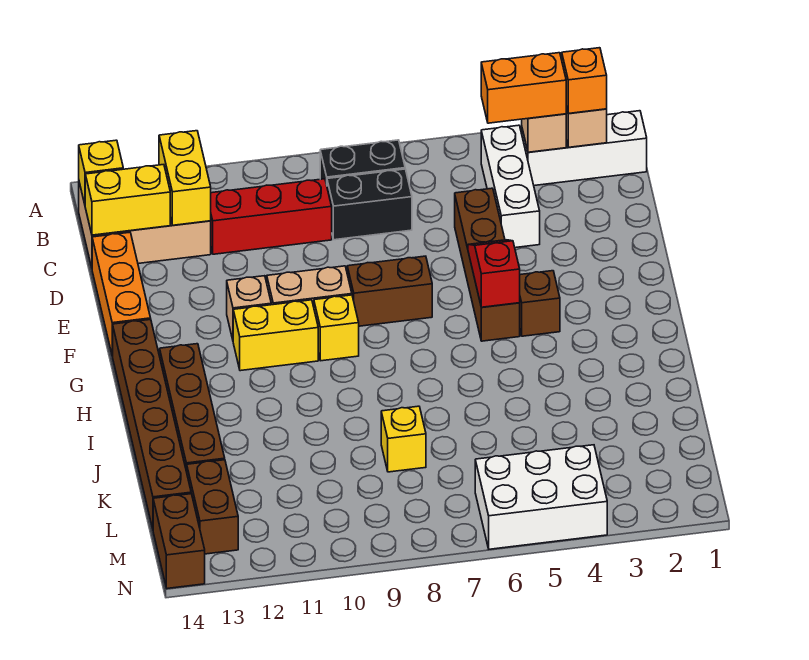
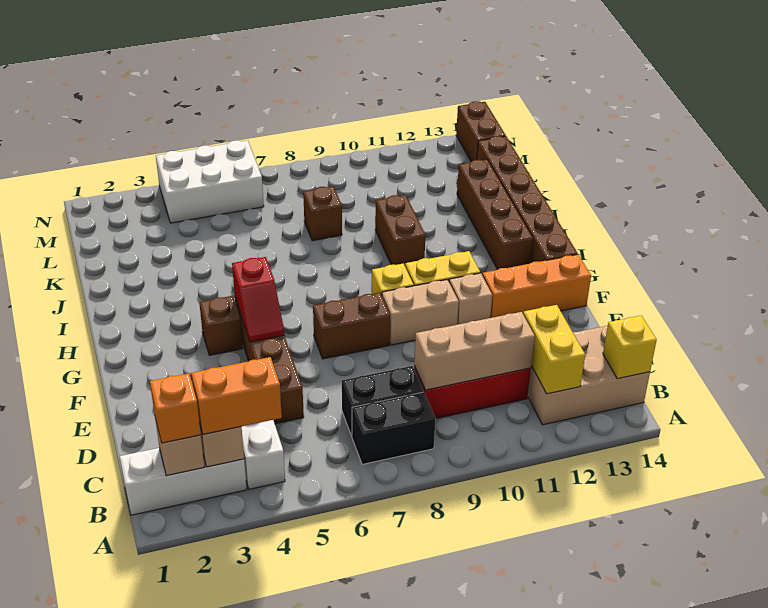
none -> tan 1x3 brick [414,312,535,390]
yellow 1x2 brick [85,165,170,235] -> none
orange 1x3 brick [92,232,151,356] -> orange 1x3 brick turned to [482,254,591,318]
yellow 1x1 brick [381,406,426,472] -> brown 1x1 brick [303,186,342,241]
brown 1x2 brick [187,460,238,554] -> brown 1x2 brick moved to [375,195,426,265]

